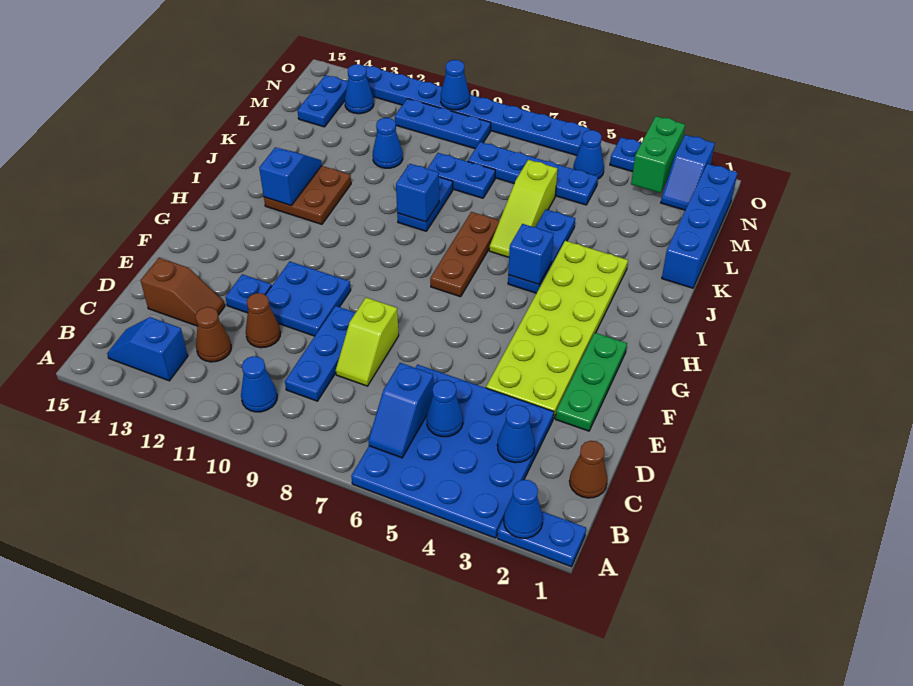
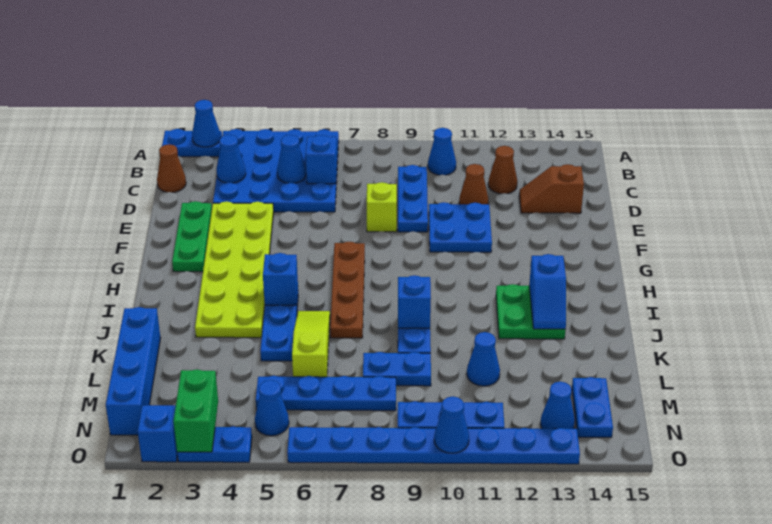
blue 1x2 slope [107,317,188,381] -> none
blue 1x1 plate [225,274,272,313] -> none
brown 1x3 plate [430,212,500,297] -> brown 1x4 plate [330,242,365,338]
brown 2x2 plate [264,166,351,224] -> green 2x2 plate [496,284,566,339]

